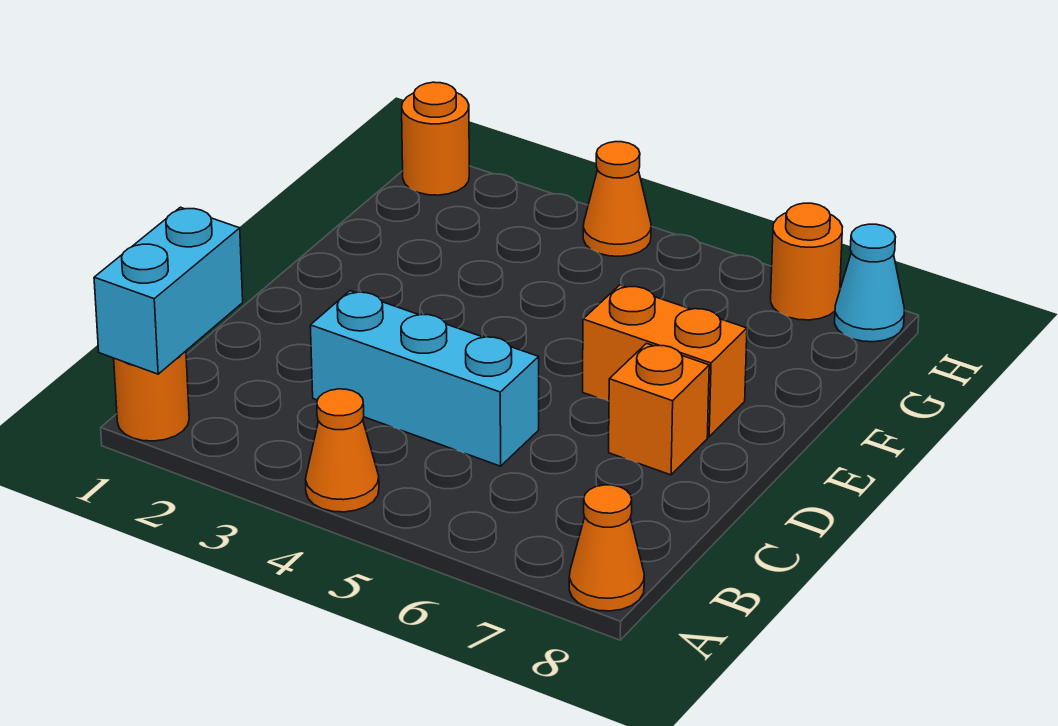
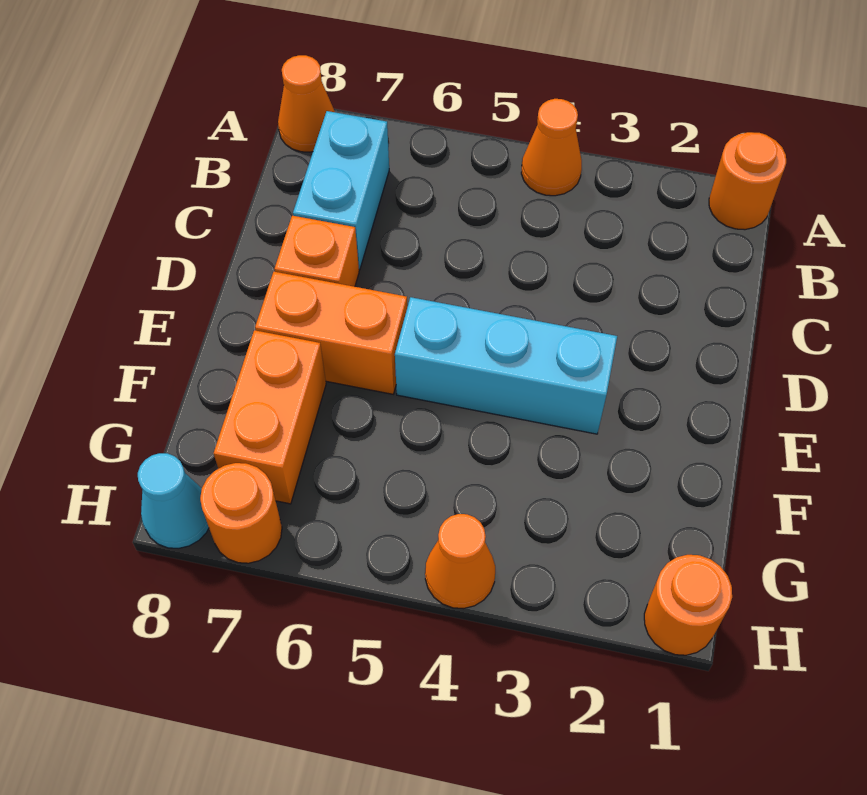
cyan 1x2 brick [94,207,243,374] -> cyan 1x2 brick moved to [293,111,389,270]
cyan 1x3 brick [310,291,539,466] -> cyan 1x3 brick moved to [395,297,617,434]
none -> orange 1x2 brick [214,330,326,504]

